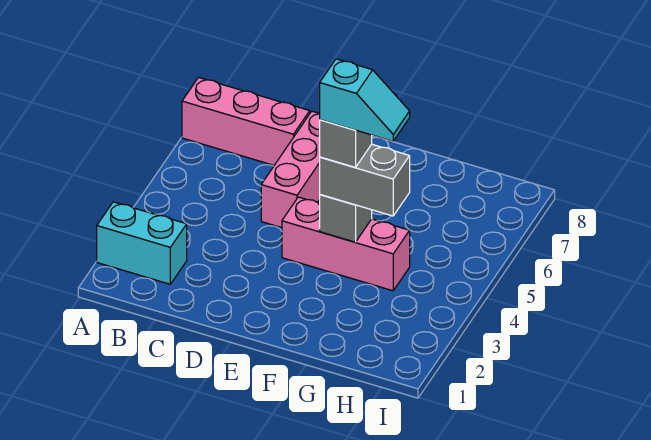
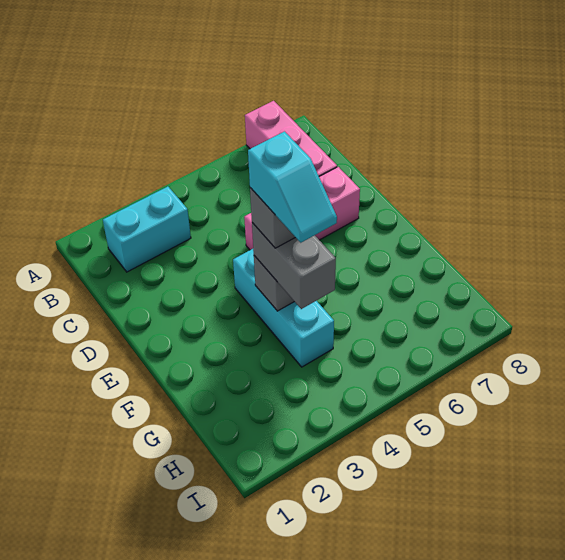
cyan 1x2 brick [97,202,187,284] -> cyan 1x2 brick turned to [103,186,191,272]
pink 1x3 brick [282,197,410,291] -> cyan 1x3 brick [233,249,334,367]

